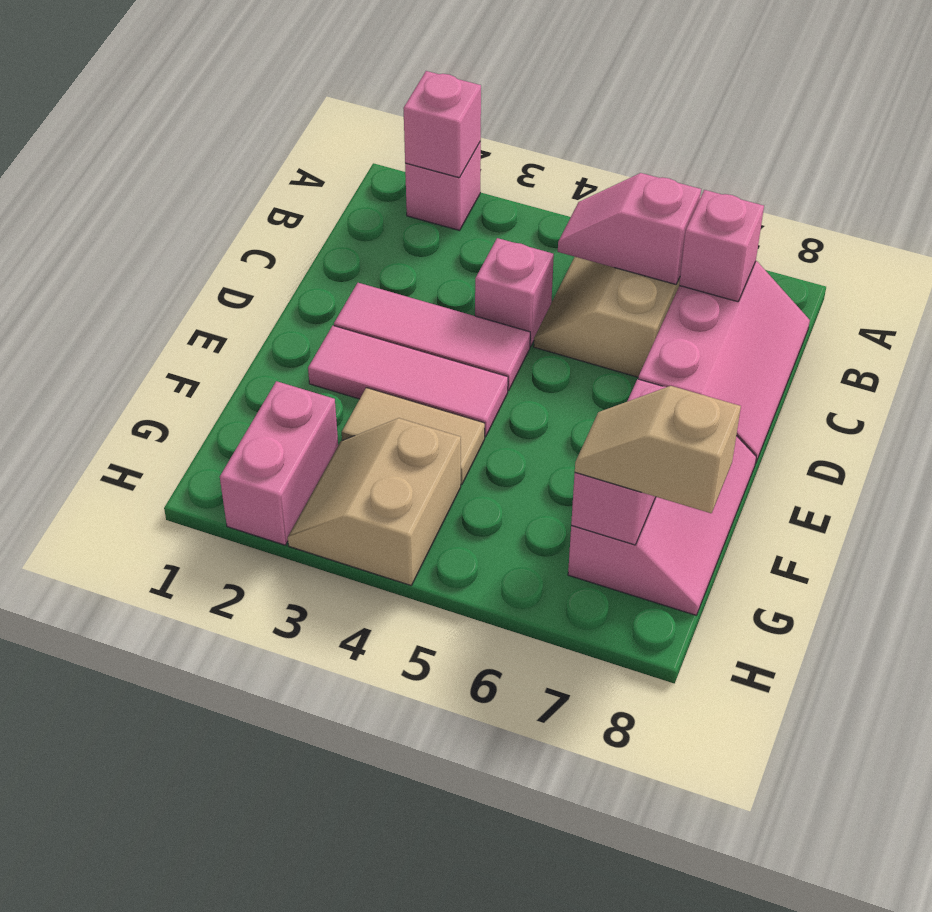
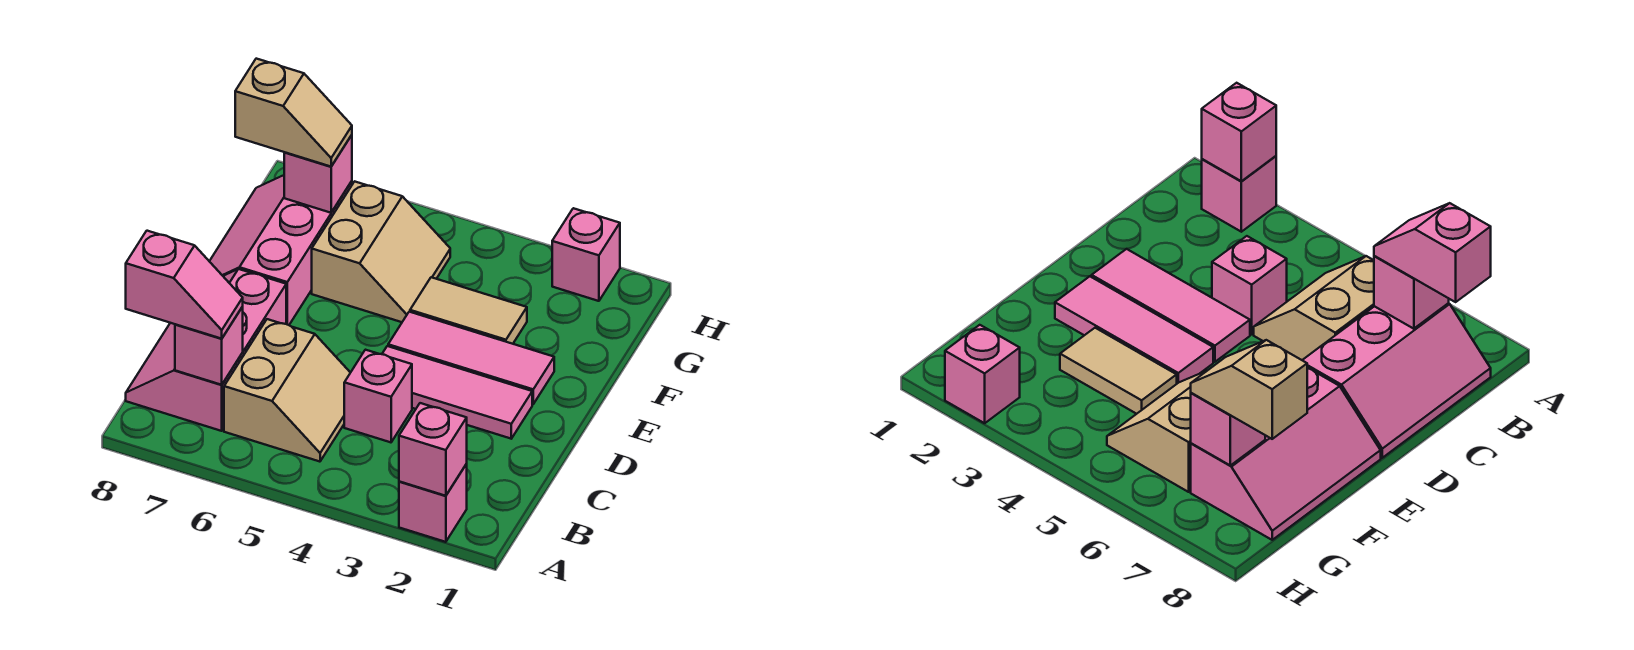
pink 1x2 slope [558,173,701,284] -> pink 1x2 slope moved to [126,231,243,339]
pink 1x2 brick [220,381,338,545] -> pink 1x1 brick [552,208,620,301]
tan 2x2 slope [288,418,461,585] -> tan 2x2 slope moved to [312,181,450,322]

